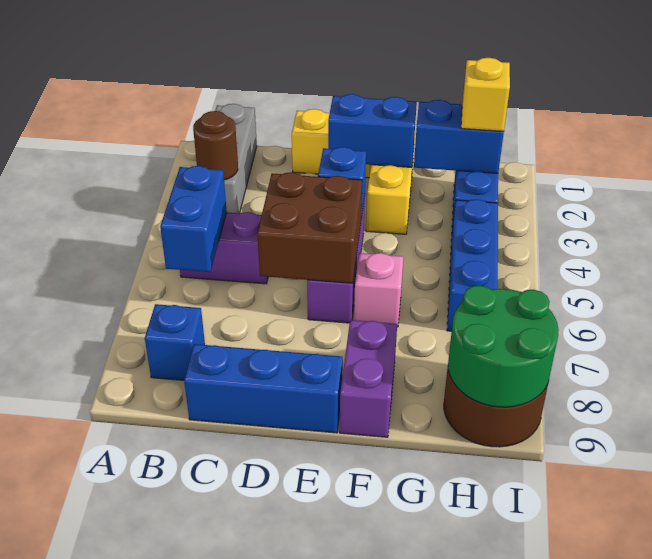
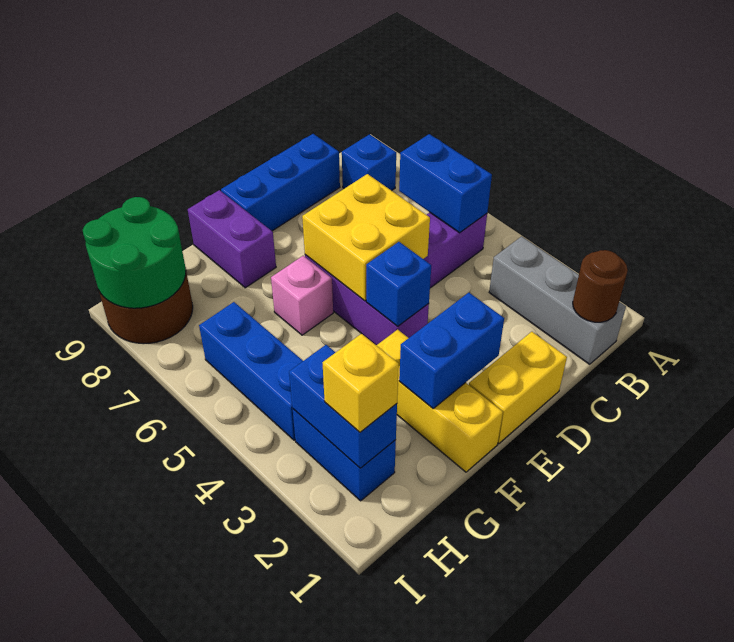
brown 1x1 round brick [193,111,238,180] -> brown 1x1 round brick moved to [573,250,628,322]
brown 2x2 brick [257,172,362,283] -> yellow 2x2 brick [302,174,430,301]
blue 1x2 brick [414,100,504,173] -> blue 1x2 brick turned to [289,345,397,468]

